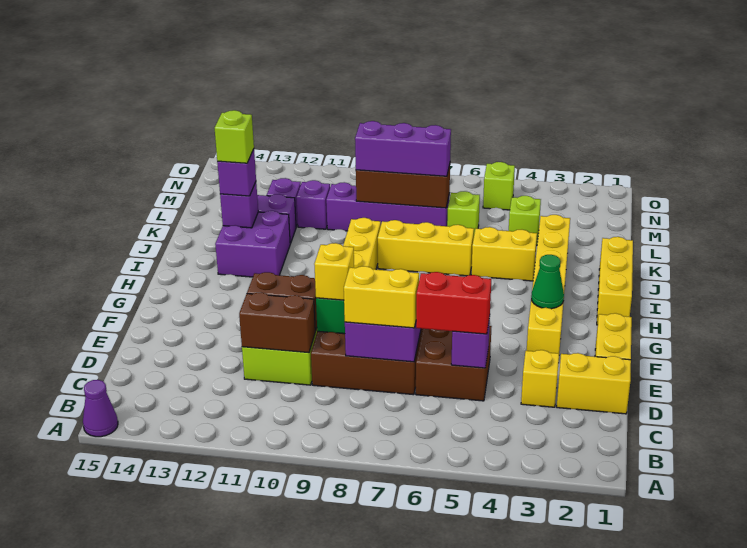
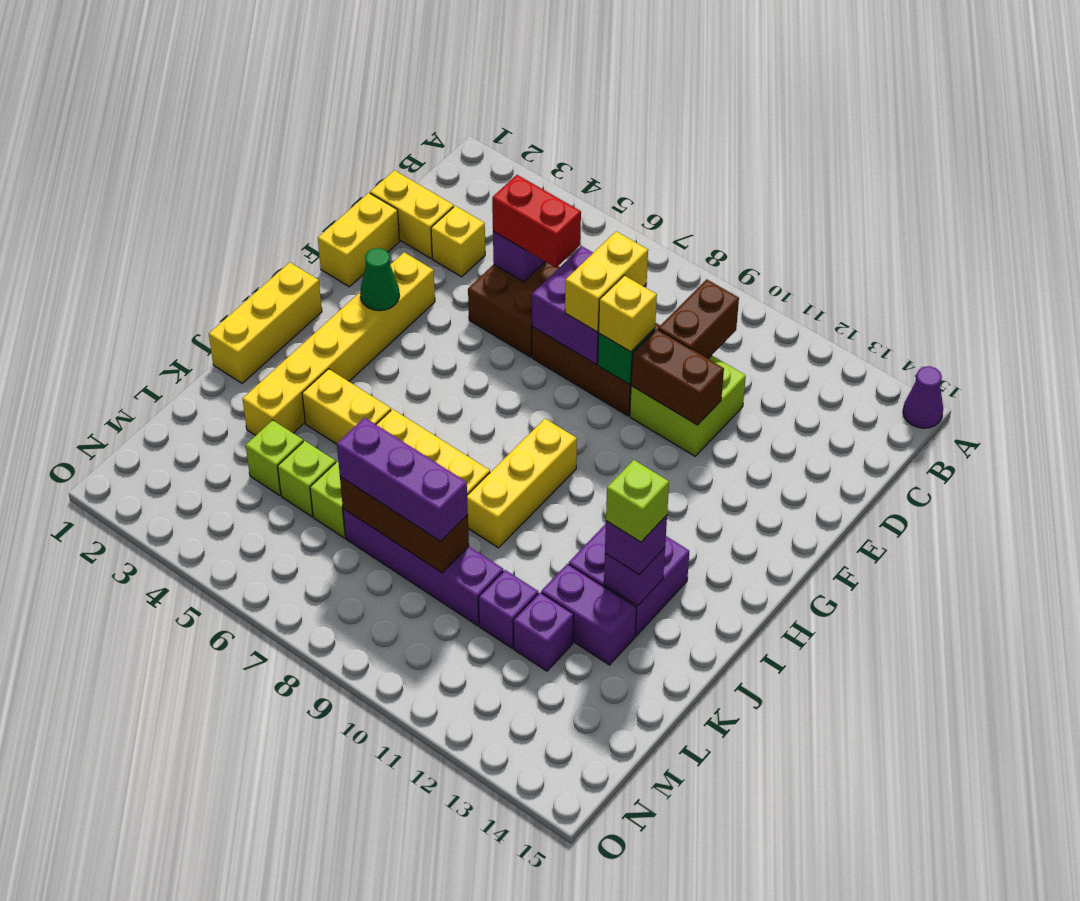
yellow 1x2 brick [344,266,419,328] -> yellow 1x2 brick turned to [565,231,648,332]
brown 1x2 brick [239,293,315,353] -> brown 1x2 brick turned to [658,279,739,359]
lime 1x1 brick [483,162,515,210] -> lime 1x1 brick moved to [278,441,336,517]

